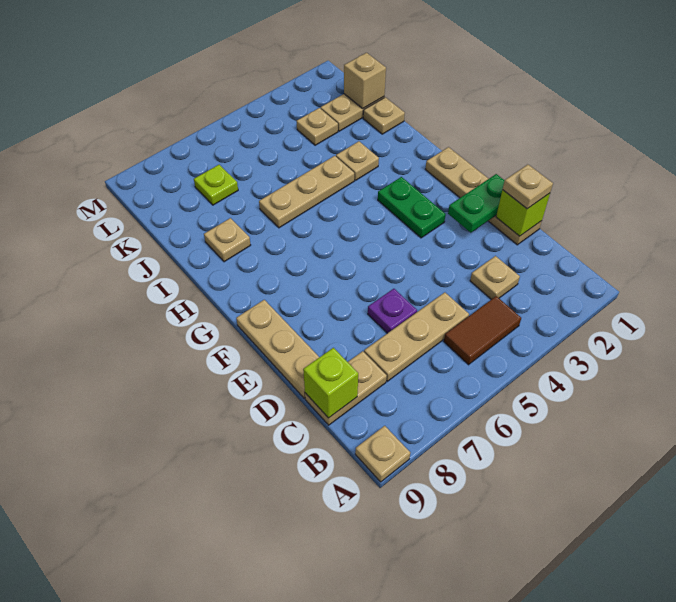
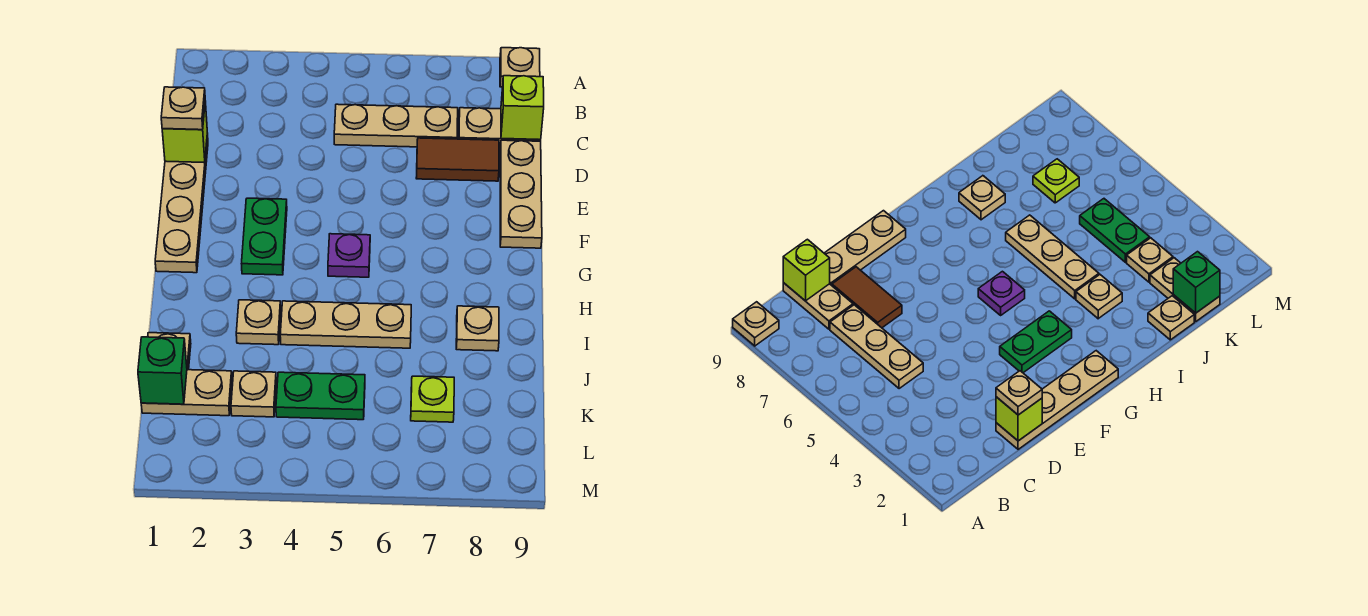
brown 1x2 tile [444,296,521,365] -> brown 1x2 tile moved to [416,138,499,181]
tan 1x1 plate [470,256,520,299] -> none
purple 1x1 plate [368,289,417,333] -> purple 1x1 plate moved to [328,234,370,277]
green 1x2 plate [448,174,504,233] -> green 1x2 plate moved to [276,372,365,420]
tan 1x1 brick [344,53,386,108] -> green 1x1 brick [138,337,187,404]

